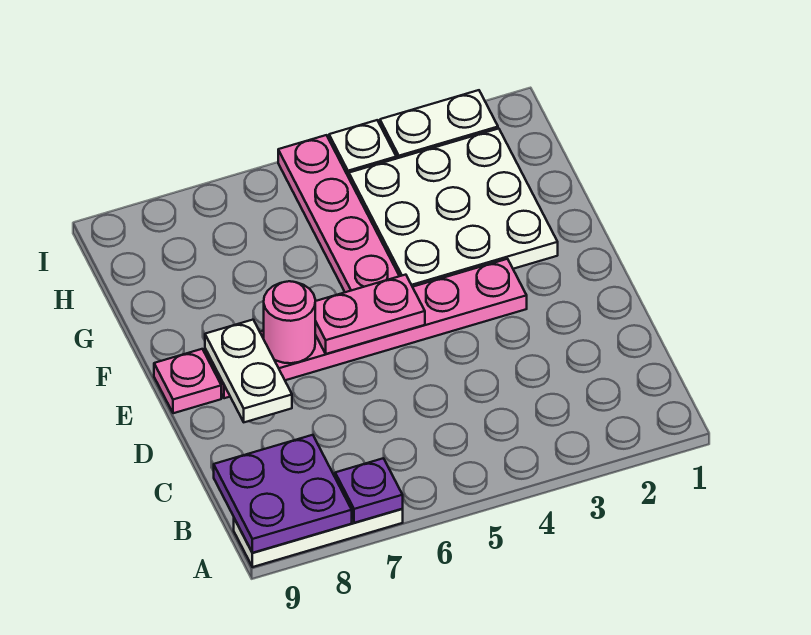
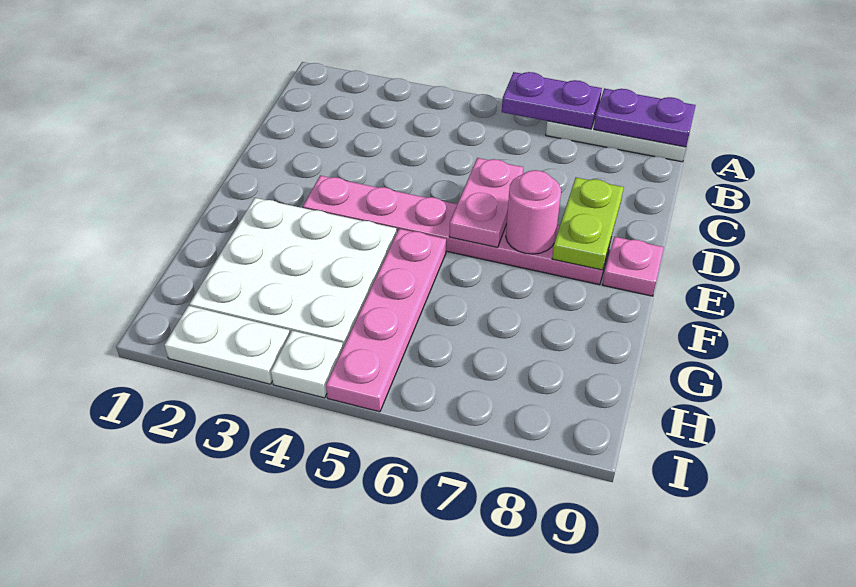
purple 1x1 plate [335,458,403,523] -> purple 1x2 plate [502,72,602,129]
purple 2x2 plate [214,435,352,553] -> purple 1x2 plate [594,88,696,147]
white 1x2 plate [205,320,292,422] -> lime 1x2 plate [552,178,624,270]
pink 1x2 plate [315,275,425,354] -> pink 1x2 plate turned to [449,158,523,247]

